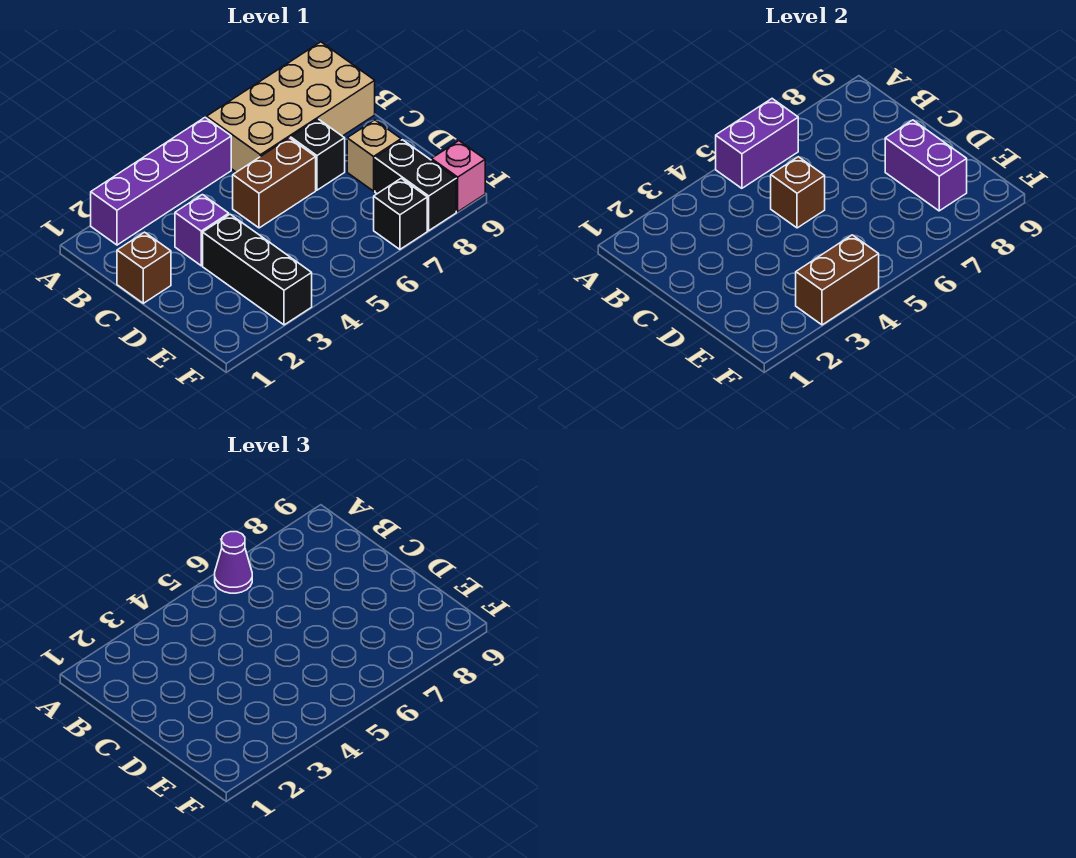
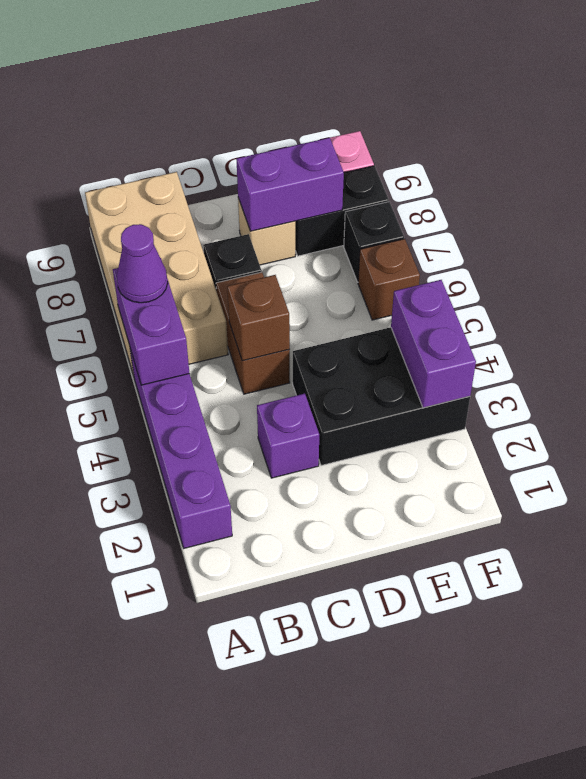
brown 1x1 brick [117,232,171,303] -> brown 1x1 brick moved to [358,239,420,320]
black 1x3 brick [203,214,312,325] -> black 2x3 brick [293,327,470,466]
brown 1x2 brick [796,235,879,325] -> purple 1x2 brick [391,280,476,408]

